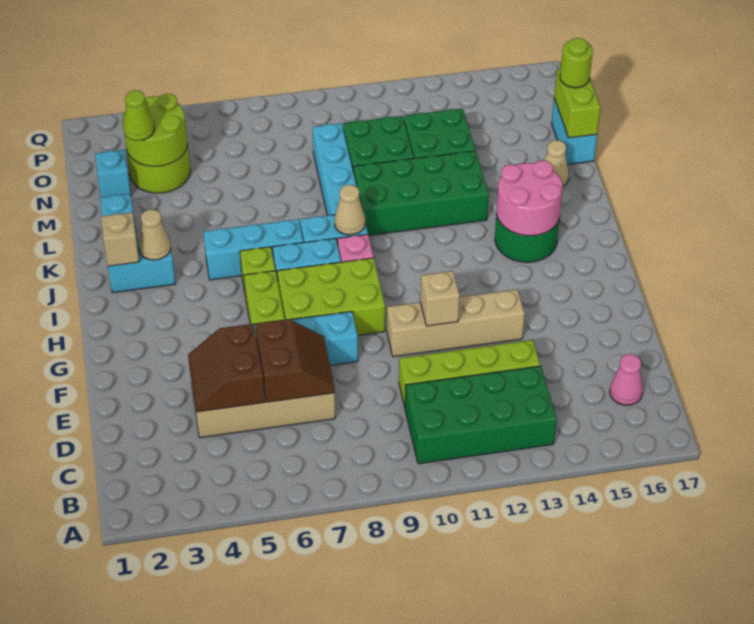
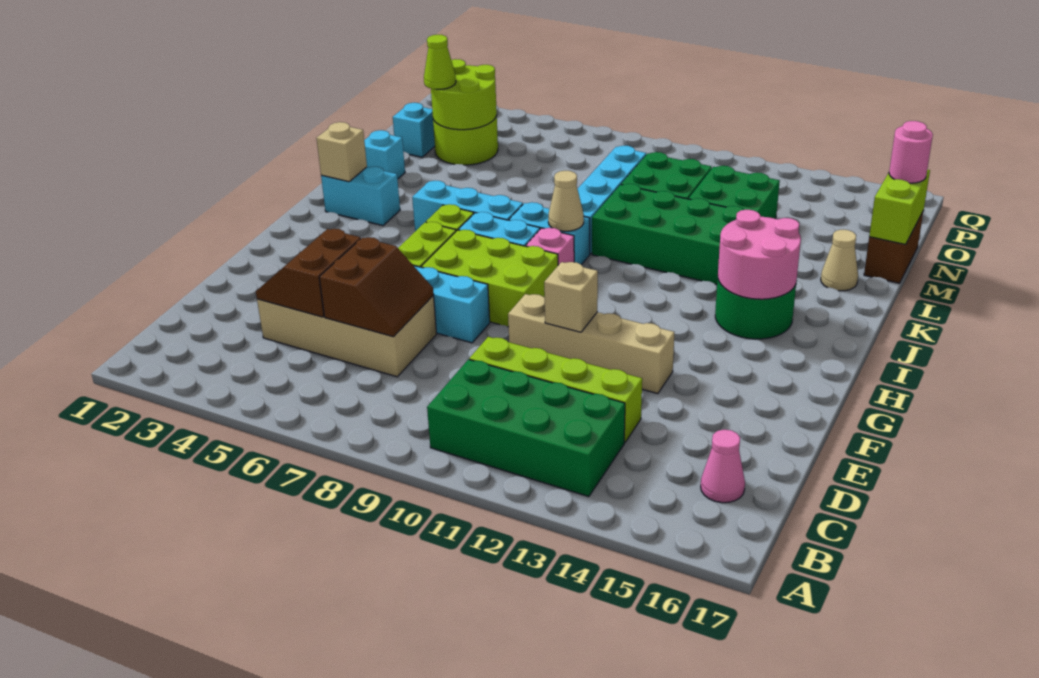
tan 1x1 cone [139,209,171,260] -> none
cyan 1x2 brick [552,98,597,164] -> brown 1x2 brick [864,212,923,283]
lime 1x1 round brick [560,38,593,88] -> pink 1x1 round brick [889,121,933,183]

